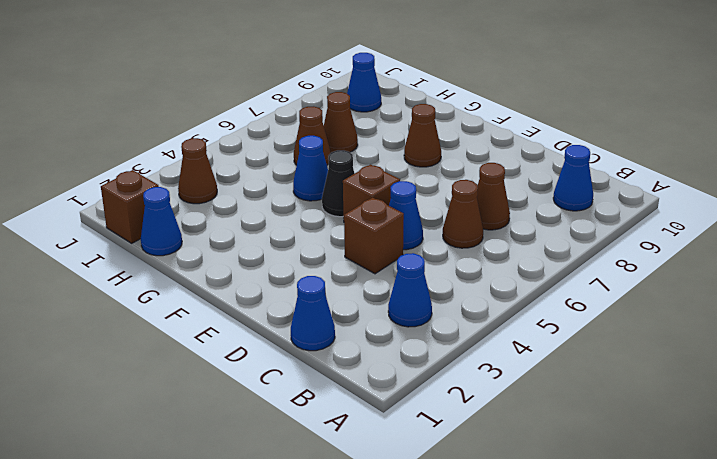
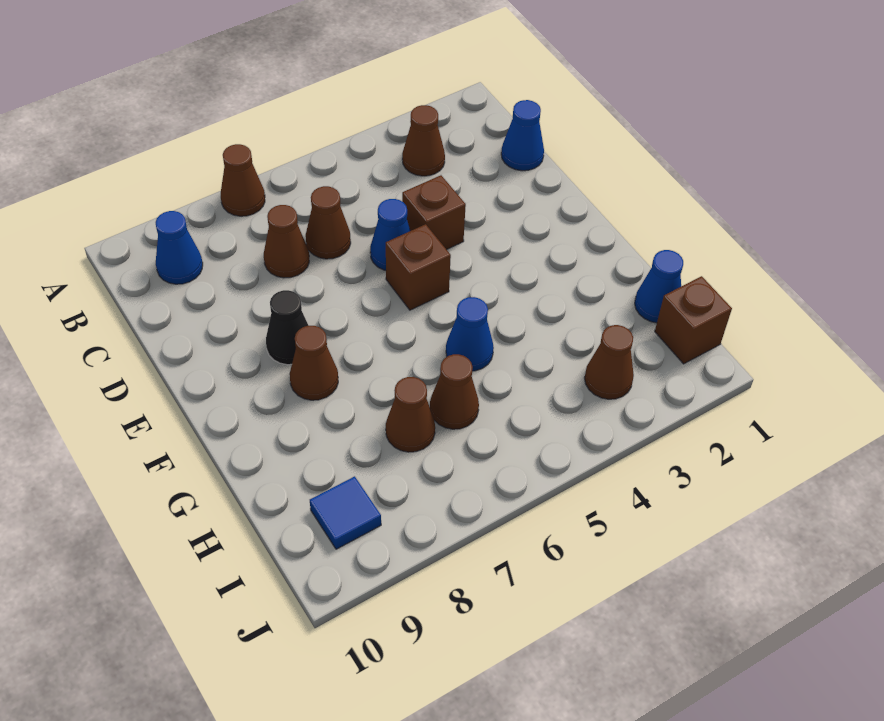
none -> brown 1x1 cone [221,144,265,216]
blue 1x1 cone [388,253,432,327] -> brown 1x1 cone [402,105,445,176]
black 1x1 cone [322,150,355,217] -> black 1x1 cone moved to [266,290,309,365]
blue 1x1 cone [347,53,381,112] -> blue 1x1 tile [310,476,381,549]

